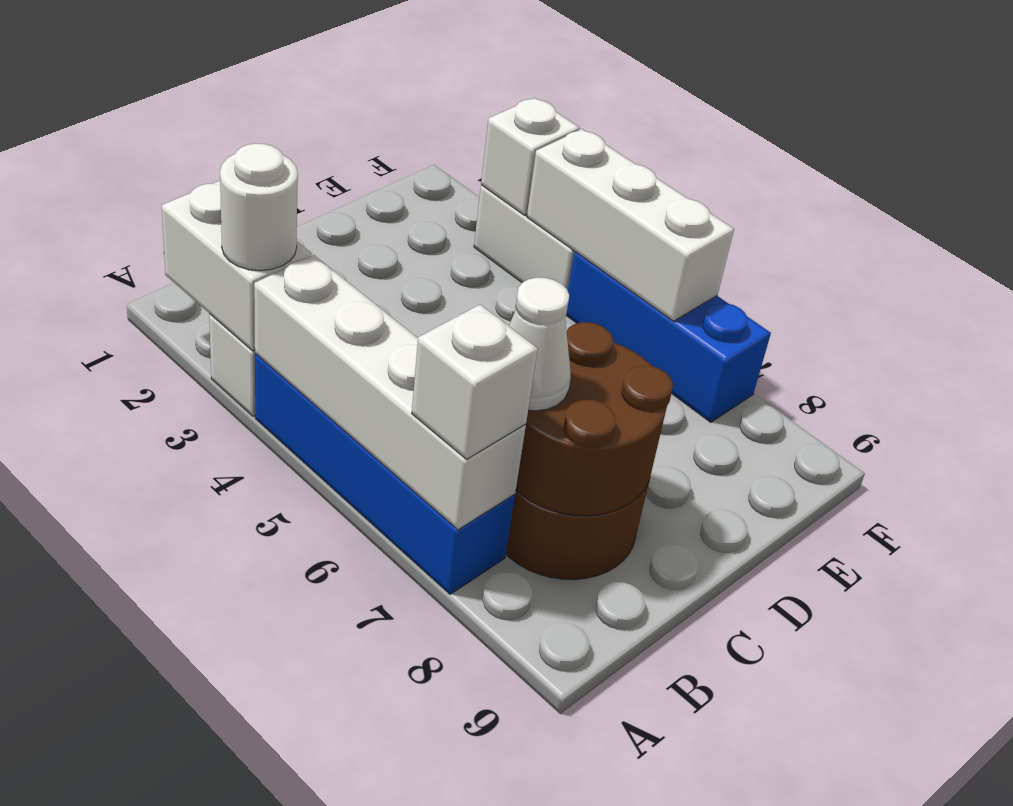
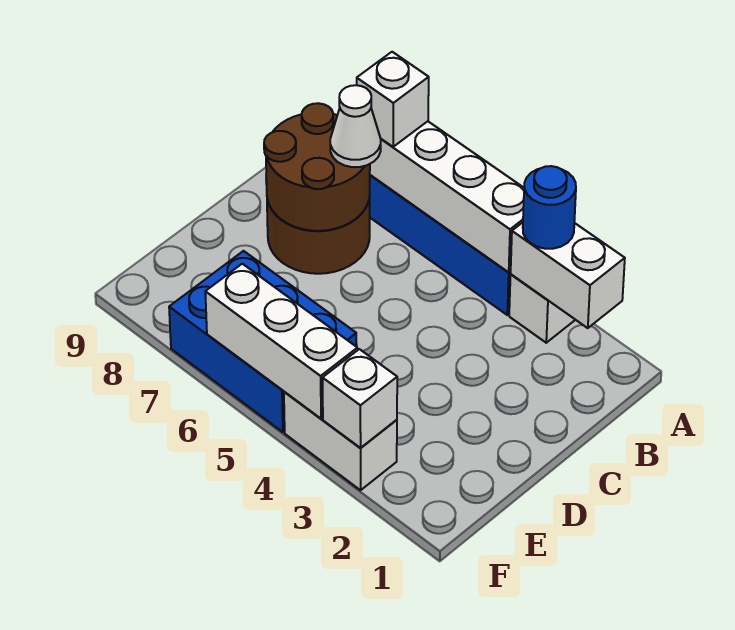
white 1x1 round brick [220,143,298,271] -> blue 1x1 round brick [523,166,576,249]
blue 1x3 brick [566,252,771,422] -> blue 2x3 brick [169,251,357,432]

